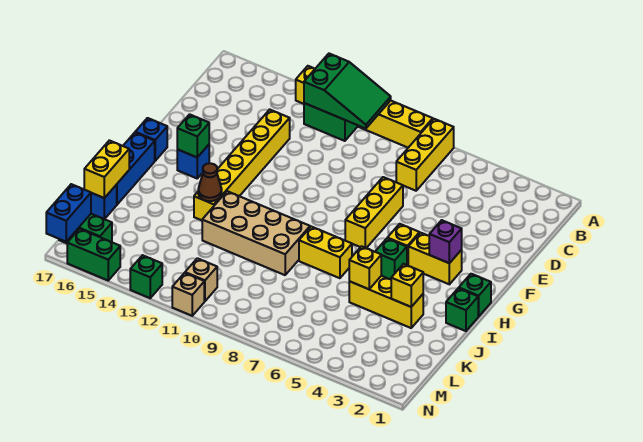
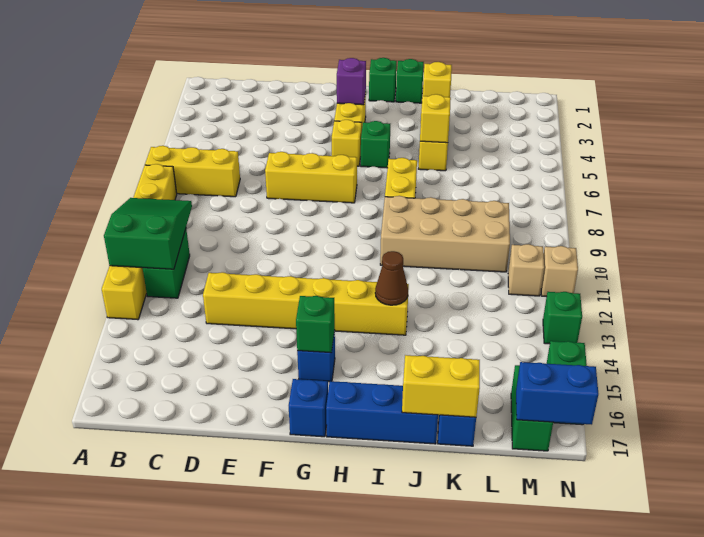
tan 2x4 brick [202,191,310,275] -> tan 2x4 brick turned to [380,196,510,272]

